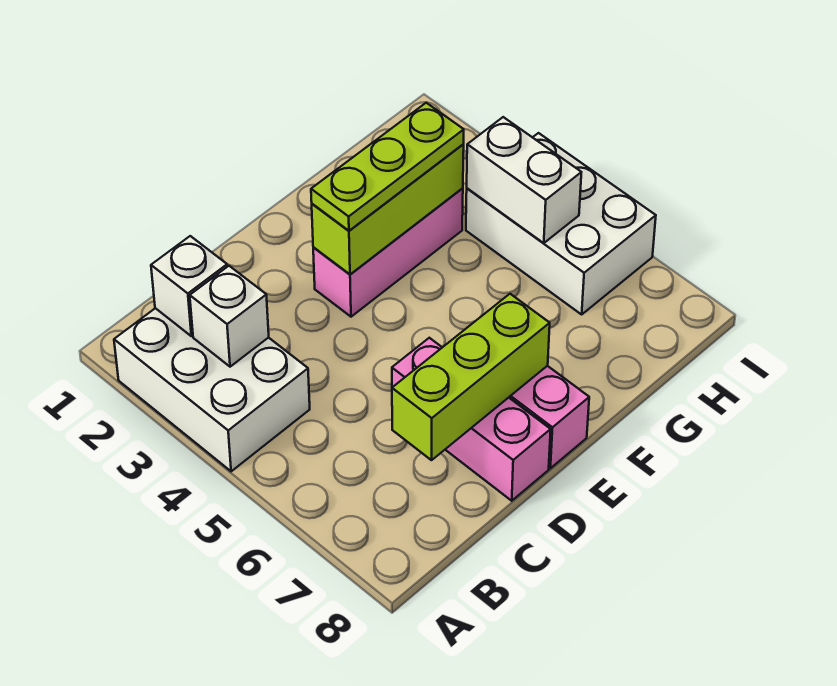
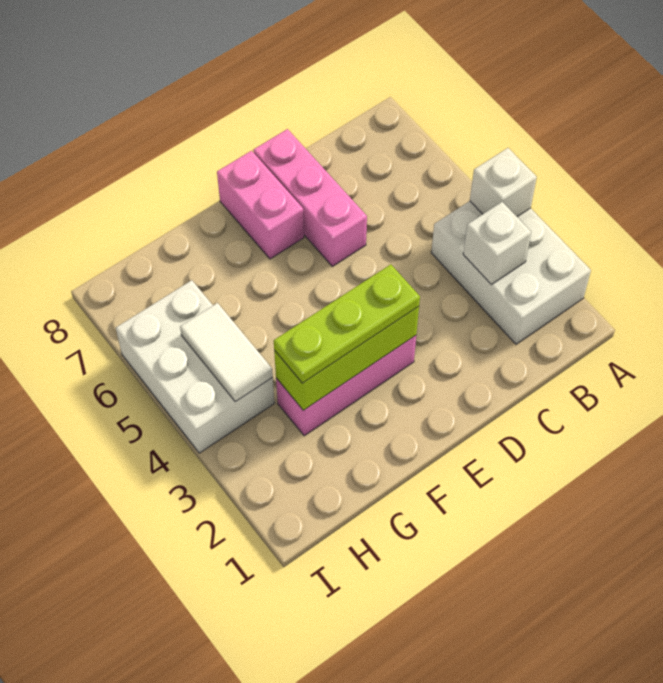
white 1x1 brick [151,236,227,336] -> white 1x1 brick moved to [470,148,537,217]
lime 1x3 brick [392,294,550,460] -> none
white 1x2 brick [467,117,581,243] -> white 1x2 tile [180,303,273,402]

